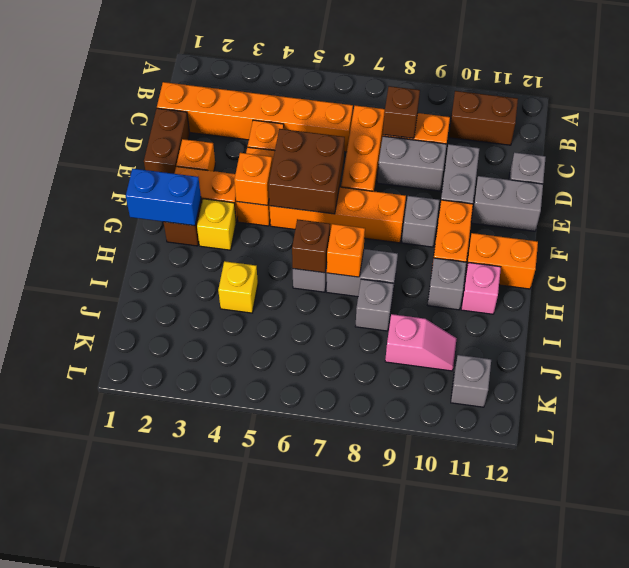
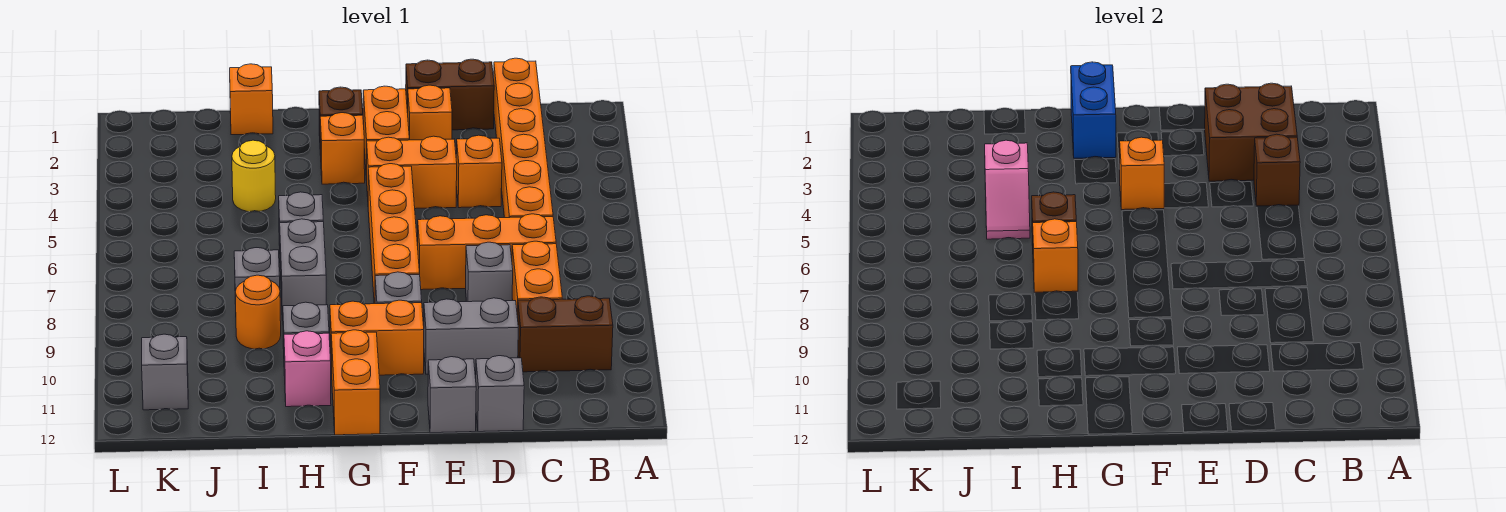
brown 1x2 brick [449,91,518,145] -> brown 1x2 brick turned to [518,296,613,372]
brown 1x1 brick [383,86,420,138] -> brown 1x1 brick moved to [1254,134,1300,206]
grey 1x2 brick [377,136,447,191] -> grey 1x1 brick [466,242,513,302]
brown 2x2 brick [268,129,345,214] -> brown 2x2 brick moved to [1204,83,1297,181]
grey 1x2 brick [471,176,543,231] -> grey 1x1 brick [428,357,476,433]
yellow 1x1 brick [197,199,236,250] -> orange 1x1 brick [320,113,365,184]
none -> orange 1x1 brick [230,64,273,135]
yellow 1x1 brick [218,261,258,313] -> yellow 1x1 round brick [232,140,276,212]
none -> orange 1x1 round brick [235,275,281,349]
pink 1x2 slope [385,314,457,371] -> pink 1x2 slope moved to [985,140,1030,239]

